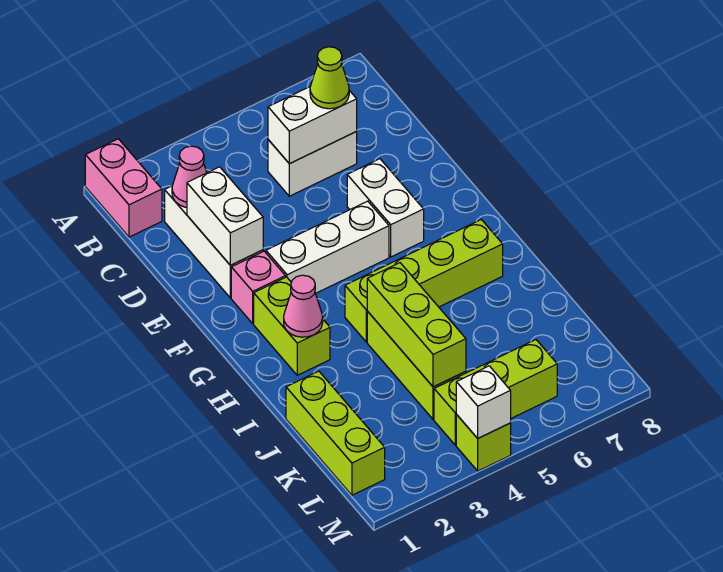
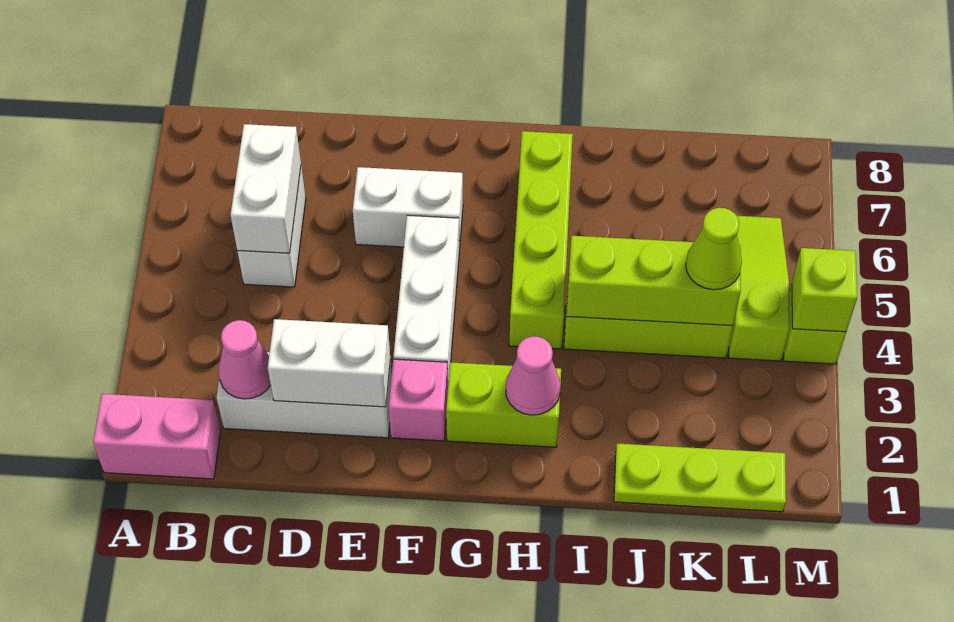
lime 1x1 cone [310,47,349,109] -> lime 1x1 cone moved to [686,208,742,290]
lime 1x3 brick [286,371,385,495] -> lime 1x3 plate [614,443,786,512]
lime 1x3 brick [434,340,557,445] -> lime 1x3 slope [729,216,790,361]
white 1x1 brick [456,366,511,438] -> lime 1x1 brick [792,248,857,332]

